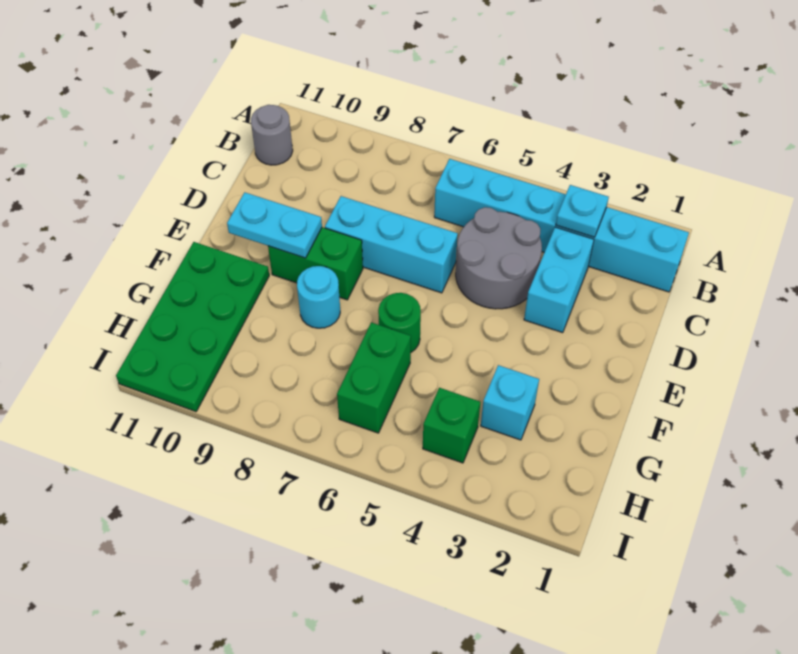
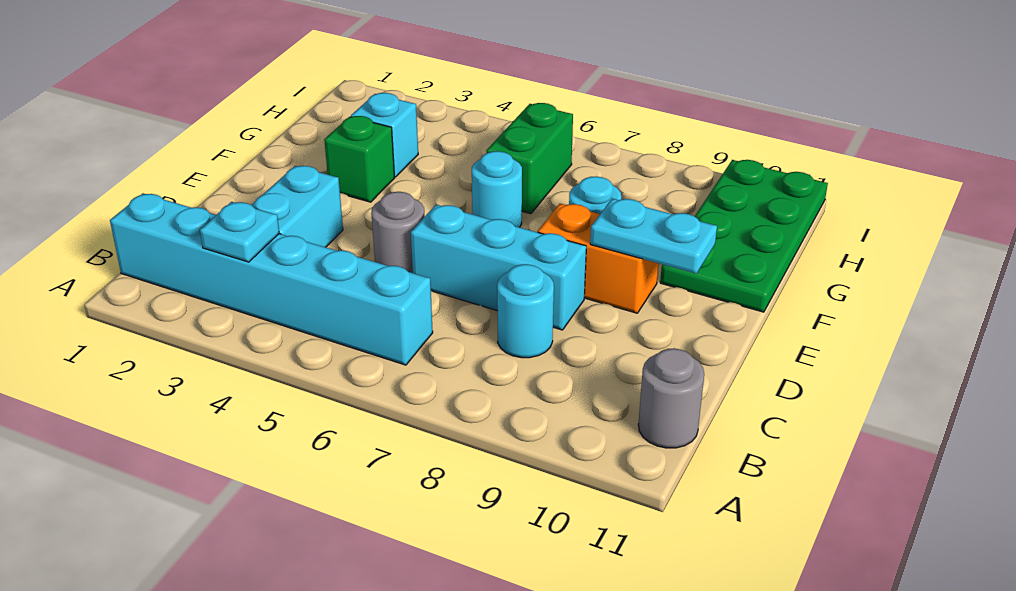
grey 2x2 round brick [456,207,542,309] -> grey 1x1 round brick [371,192,425,273]
none -> cyan 1x1 round brick [497,264,554,358]
green 1x2 brick [268,227,363,300] -> orange 1x2 brick [538,204,658,313]
green 1x1 round brick [378,293,421,352] -> cyan 1x1 round brick [472,151,522,227]
green 1x1 brick [423,388,480,463] -> green 1x1 brick moved to [324,116,395,202]

